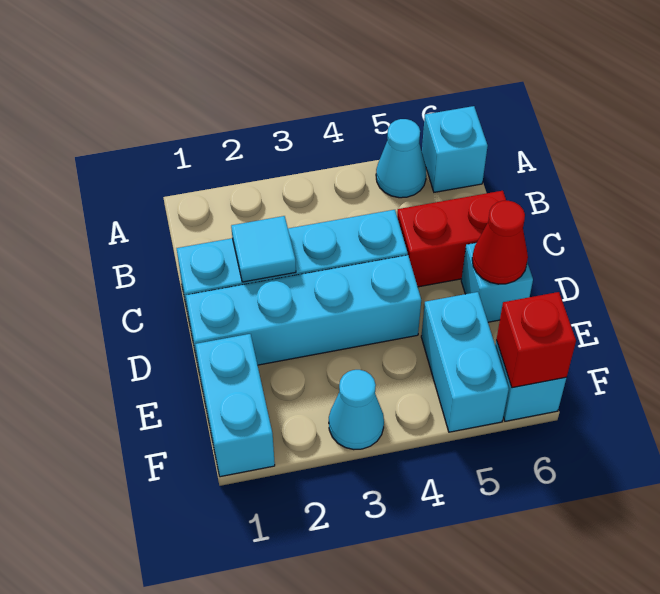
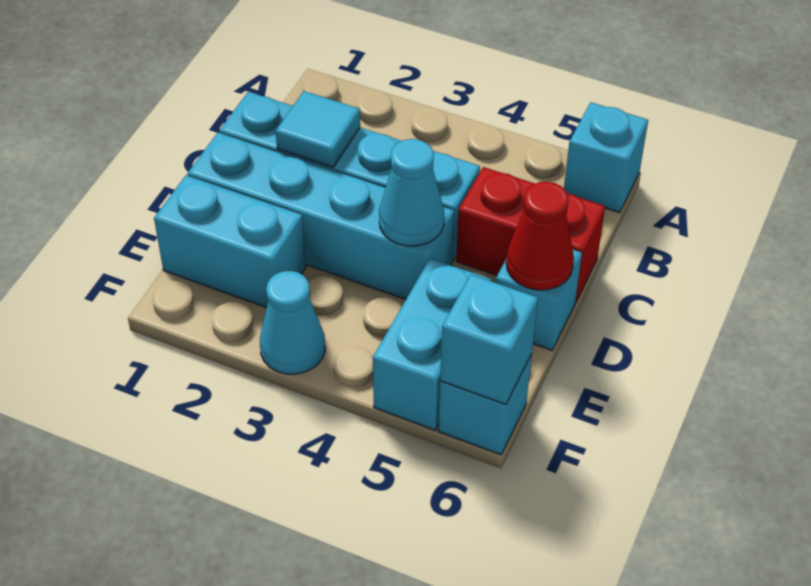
cyan 1x1 cone [376,119,426,198] -> cyan 1x1 cone moved to [379,139,444,246]
cyan 1x2 brick [195,334,275,477] -> cyan 1x2 brick turned to [154,175,306,308]
red 1x1 brick [496,292,576,388] -> cyan 1x1 brick [440,275,538,404]

